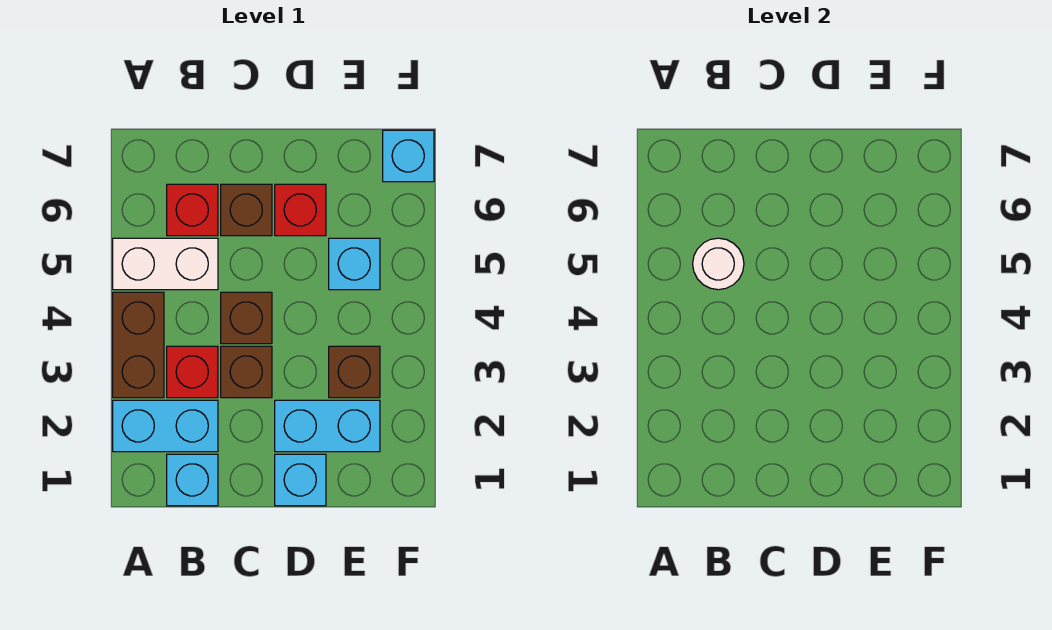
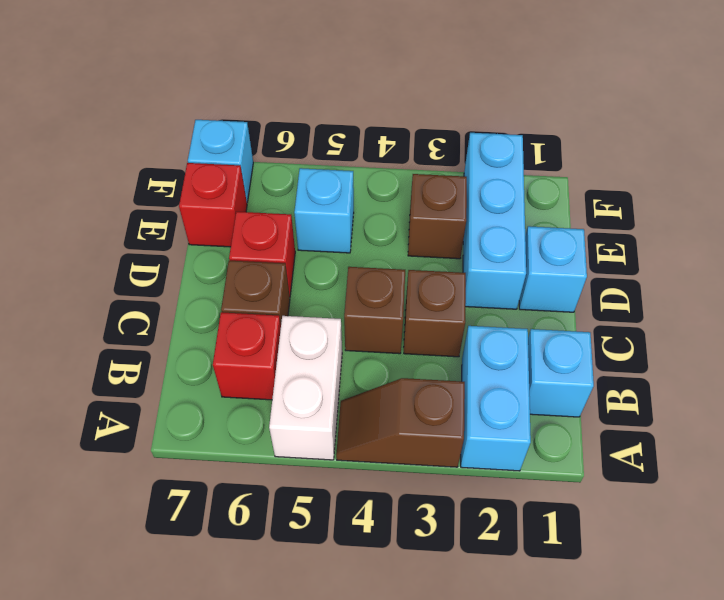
brown 1x2 brick [113,292,164,398] -> brown 1x2 slope [336,378,465,467]
red 1x1 brick [167,346,218,398] -> red 1x1 brick moved to [179,163,247,247]
white 1x1 round brick [693,238,744,290] -> none
cyan 1x2 brick [275,400,380,452] -> cyan 1x3 brick [463,133,526,309]

